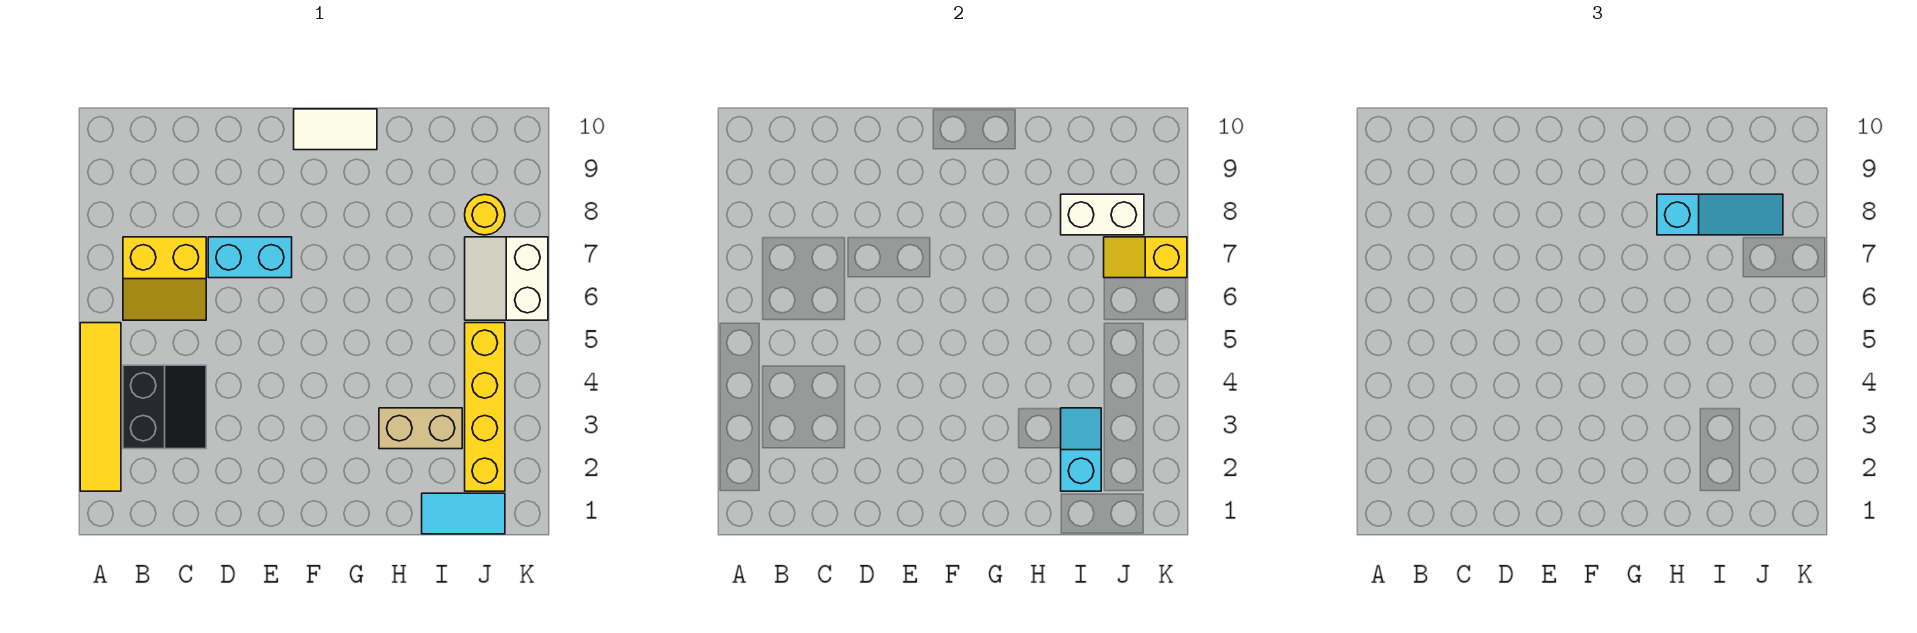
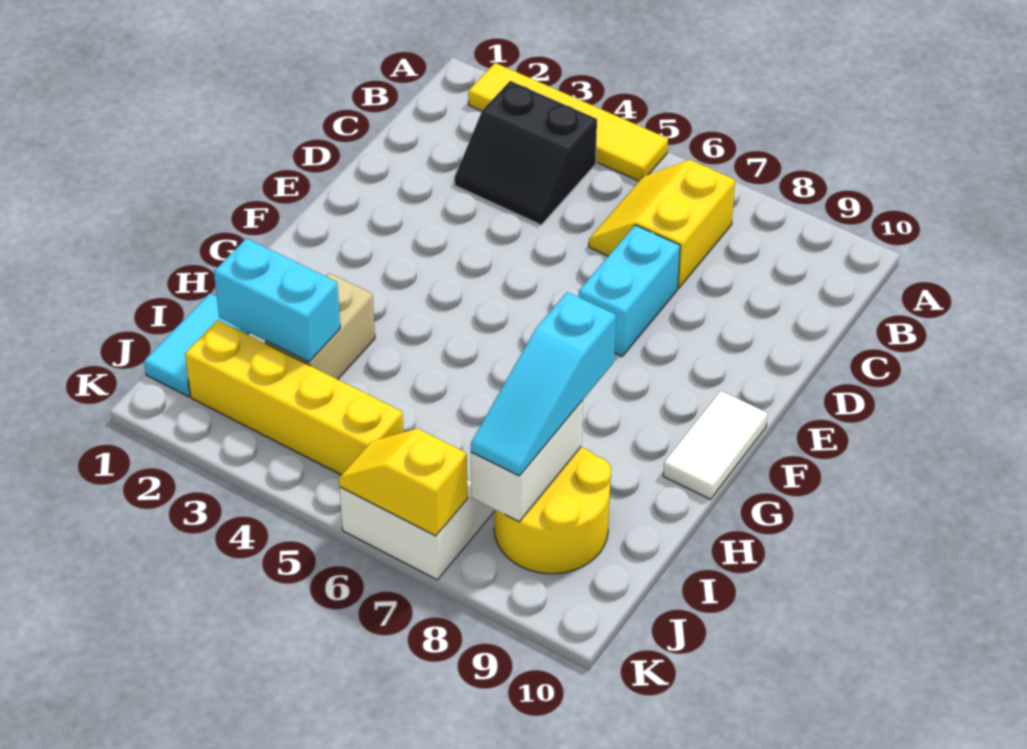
cyan 1x2 slope [1061,408,1101,491] -> cyan 1x2 brick [214,238,340,362]
yellow 1x2 slope [1104,237,1187,278] -> yellow 1x2 slope turned to [339,429,468,536]
yellow 1x1 round brick [465,194,505,235] -> yellow 2x2 round brick [494,447,611,574]

